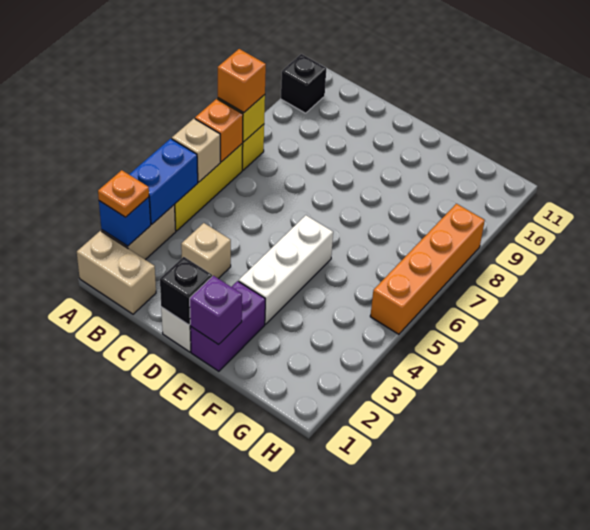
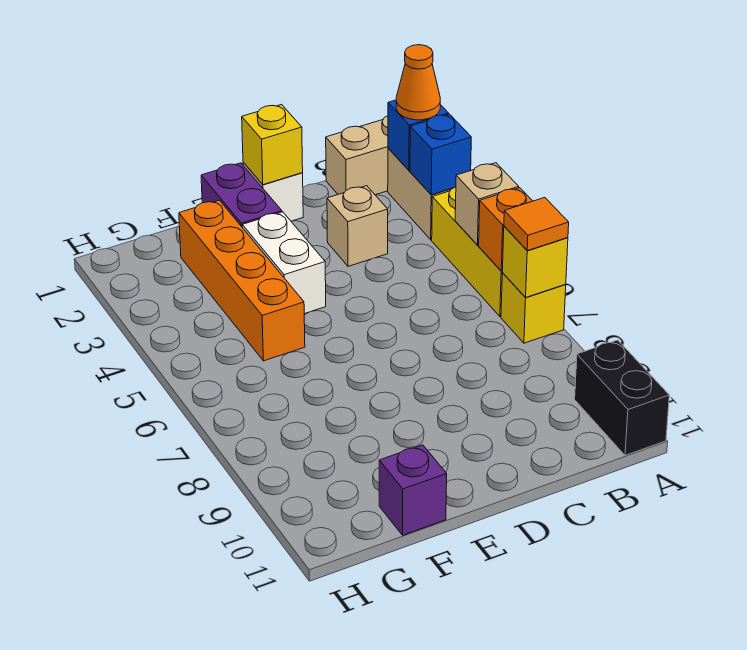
orange 1x1 plate [98,170,149,217] -> orange 1x1 cone [396,45,440,120]
blue 1x2 brick [129,139,198,224] -> blue 1x1 brick [410,114,471,195]
orange 1x1 brick [218,49,266,113] -> orange 1x1 tile [504,198,569,251]
black 1x1 brick [281,54,326,113] -> black 1x2 brick [575,340,669,455]
black 1x1 brick [160,257,212,325] -> yellow 1x1 brick [242,105,303,185]
purple 1x1 brick [190,276,242,345] -> purple 1x1 brick moved to [379,445,447,535]
white 1x3 brick [239,215,333,324] -> white 1x2 brick [242,212,326,314]
orange 1x4 brick [370,204,485,334] -> orange 1x4 brick moved to [179,200,305,361]

